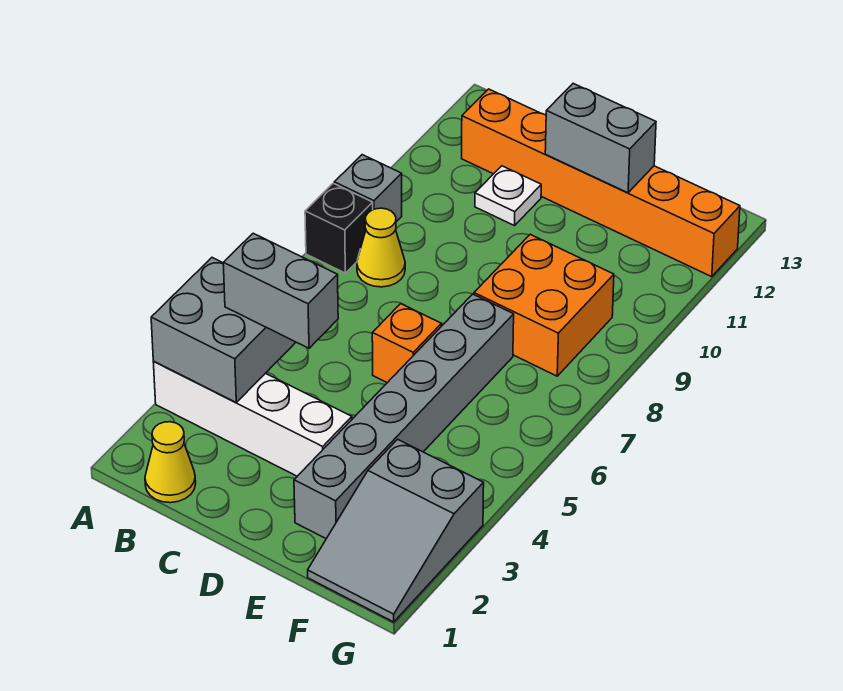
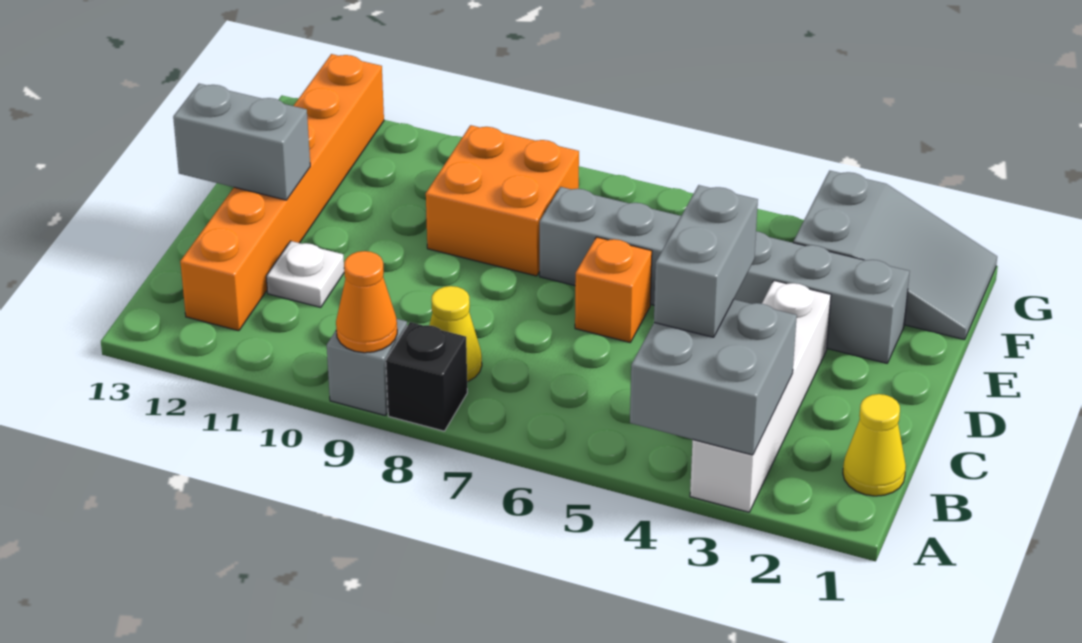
none -> orange 1x1 cone [336,251,397,353]
grey 1x2 brick [545,84,656,193] -> grey 1x2 brick turned to [173,84,310,200]

